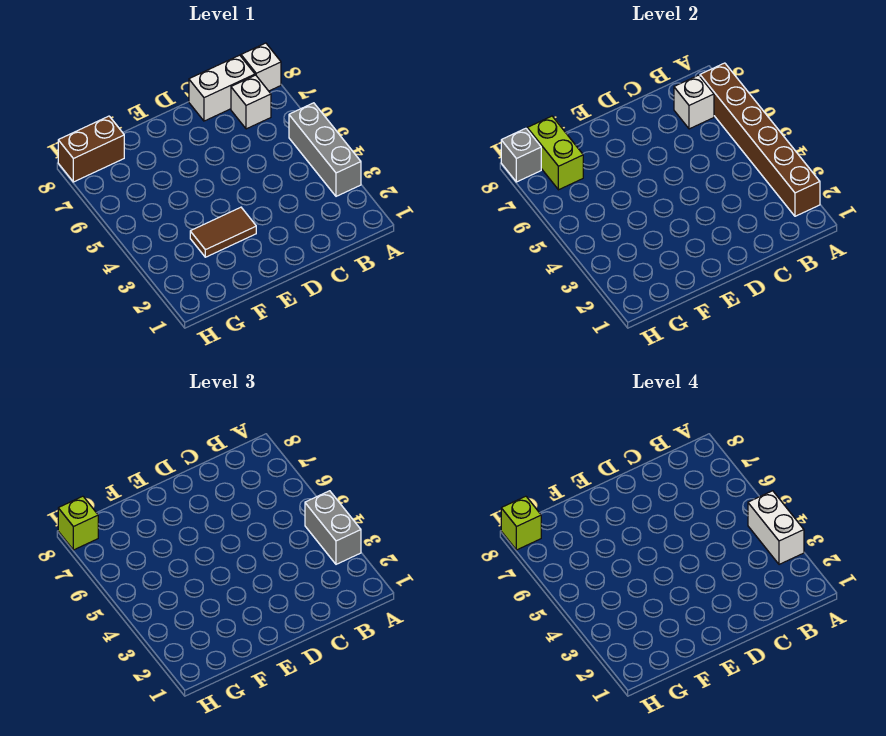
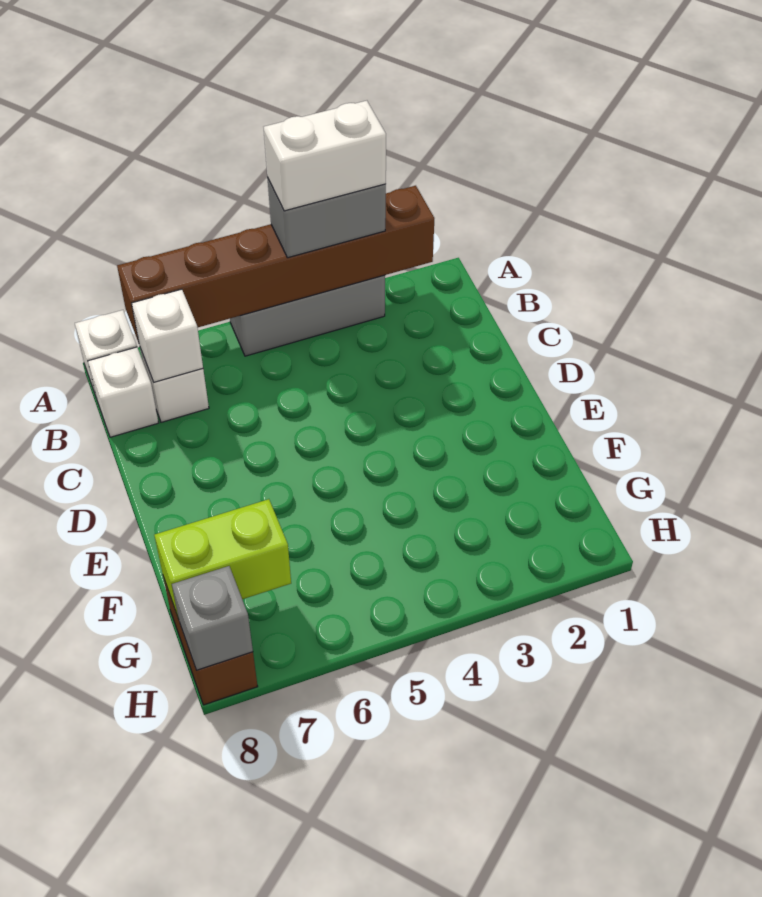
white 1x2 brick [189,55,255,121] -> white 1x1 brick [88,347,159,437]
brown 1x2 tile [190,207,256,257] -> none
lime 1x1 brick [58,496,98,550] -> none
lime 1x1 brick [501,496,541,550] -> none

